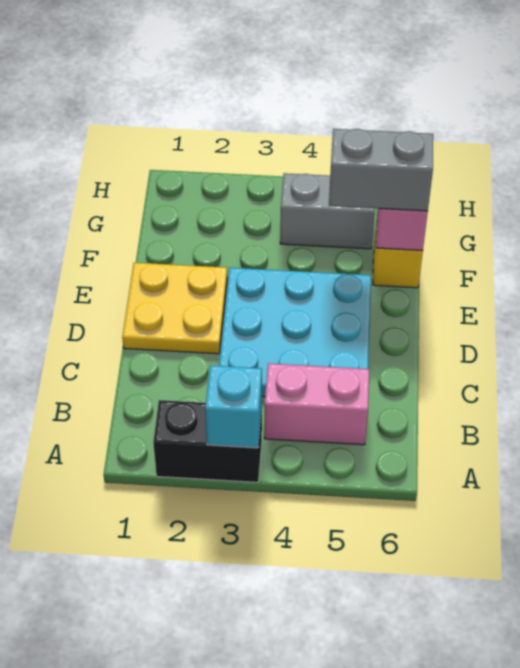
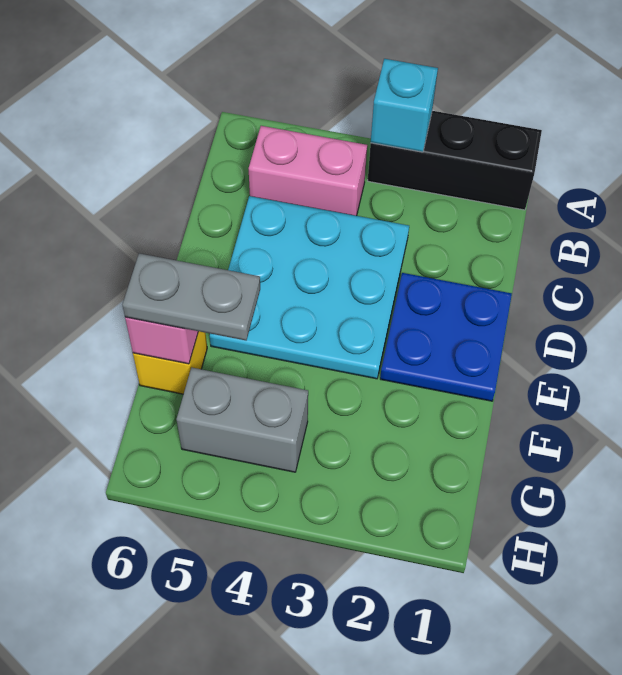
black 1x2 brick [153,400,262,482] -> black 1x3 brick [368,111,542,210]
yellow 2x2 plate [122,263,227,354] -> blue 2x2 plate [380,273,512,401]
grey 1x2 brick [329,129,433,211] -> grey 1x2 plate [122,253,260,340]

